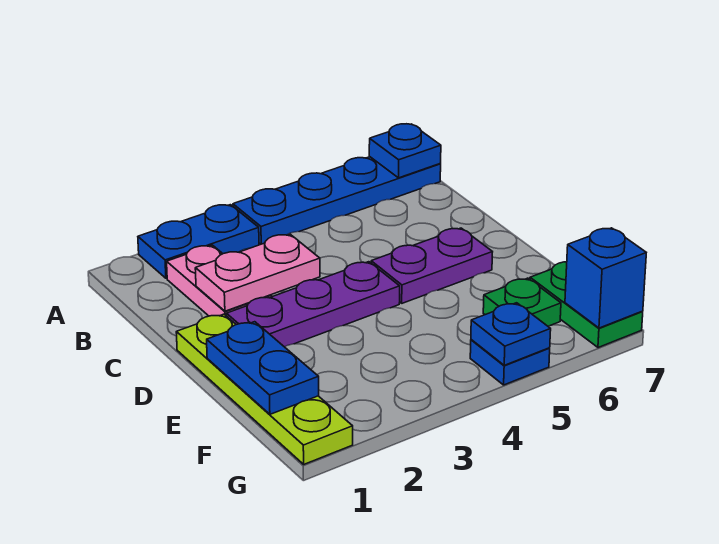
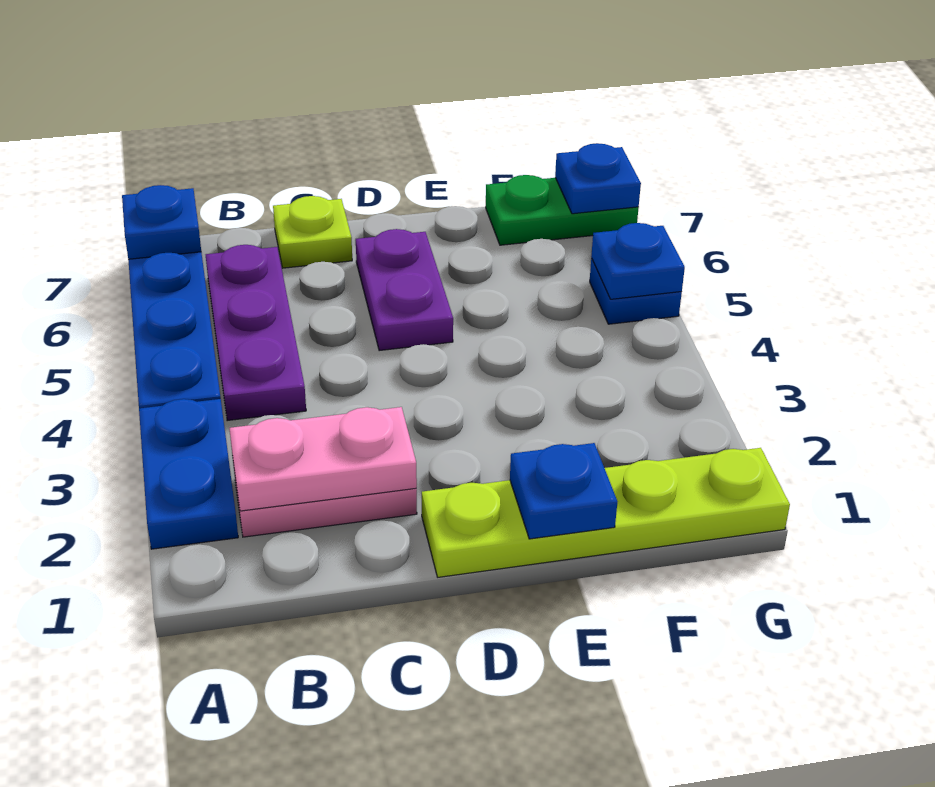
pink 1x2 plate [195,234,320,311] -> pink 1x2 plate turned to [230,407,417,511]
none -> lime 1x1 plate [273,196,352,268]
purple 1x3 plate [227,262,400,347] -> purple 1x3 plate moved to [206,245,306,421]
blue 1x2 plate [207,322,319,414] -> blue 1x1 plate [510,443,617,539]
green 1x1 plate [483,278,561,326] -> none
blue 1x1 brick [565,228,646,328] -> blue 1x1 plate [555,143,641,214]

